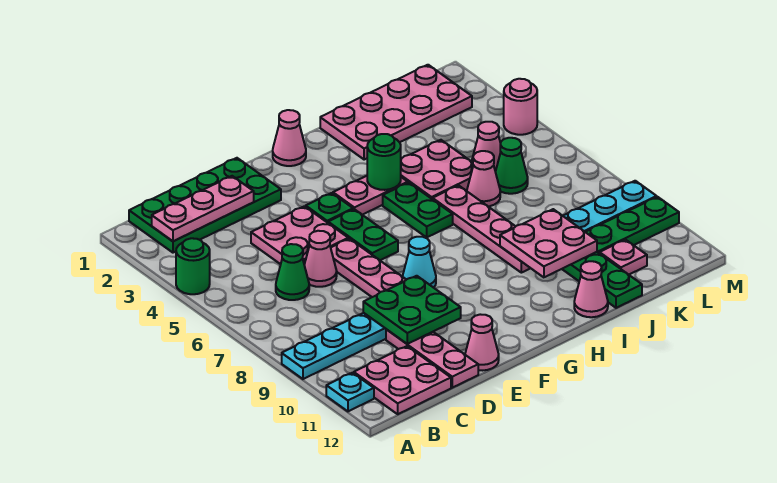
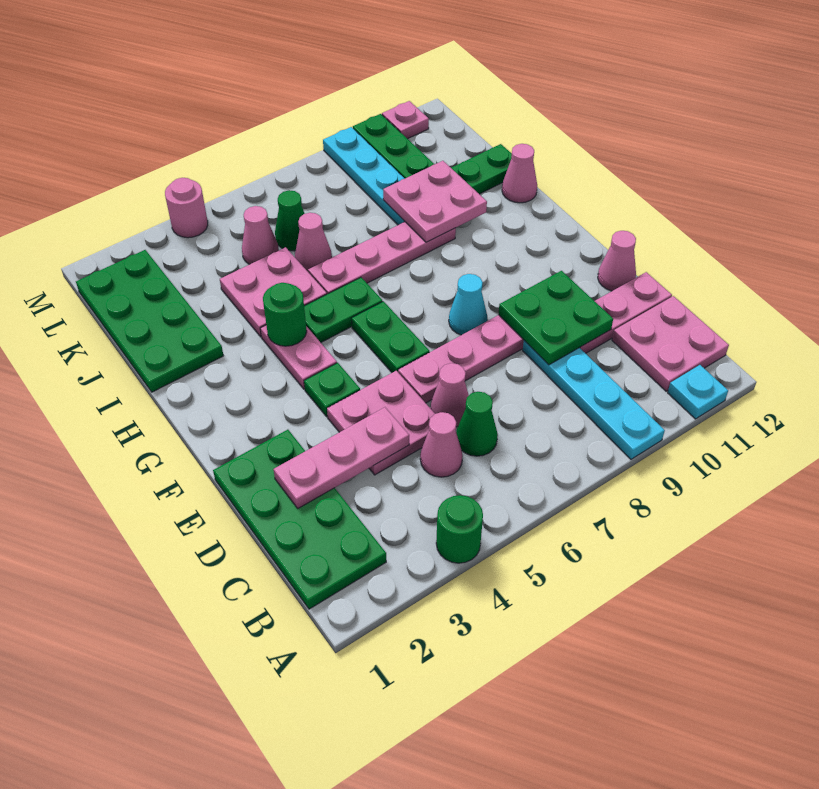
pink 1x3 plate [152,176,254,241] -> pink 1x3 plate turned to [273,407,409,508]
green 1x2 plate [328,209,398,260] -> green 1x2 plate turned to [352,301,430,373]
pink 1x1 cone [273,110,306,166] -> pink 1x1 cone moved to [420,412,463,477]
pink 2x4 plate [320,65,472,160] -> green 2x4 plate [76,250,223,392]
pink 1x1 plate [600,240,647,275] -> pink 1x1 plate moved to [382,101,429,139]

